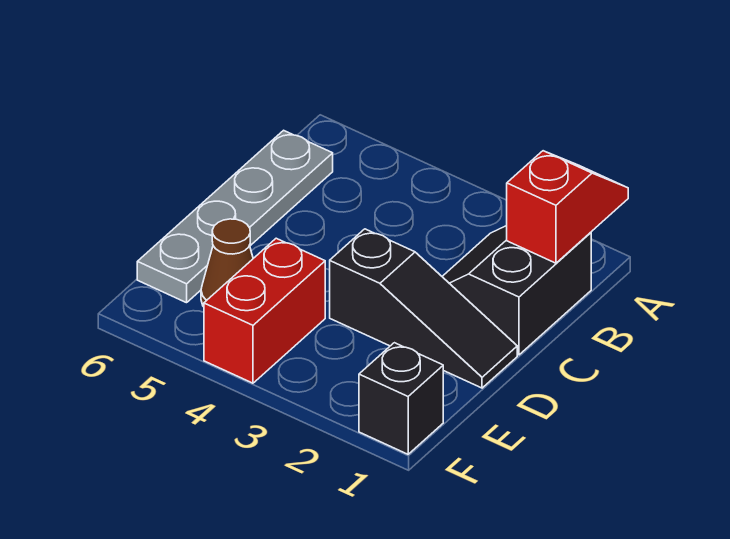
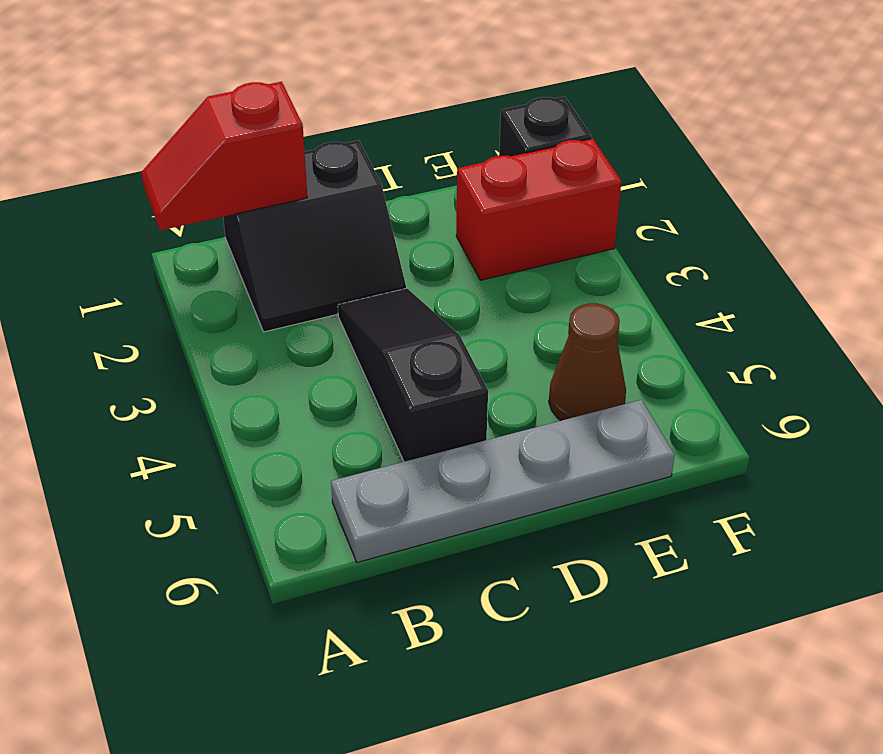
black 1x3 slope [330,229,517,388] -> black 1x3 slope moved to [338,288,488,462]
red 1x2 brick [204,238,325,383] -> red 1x2 brick moved to [456,138,621,280]

